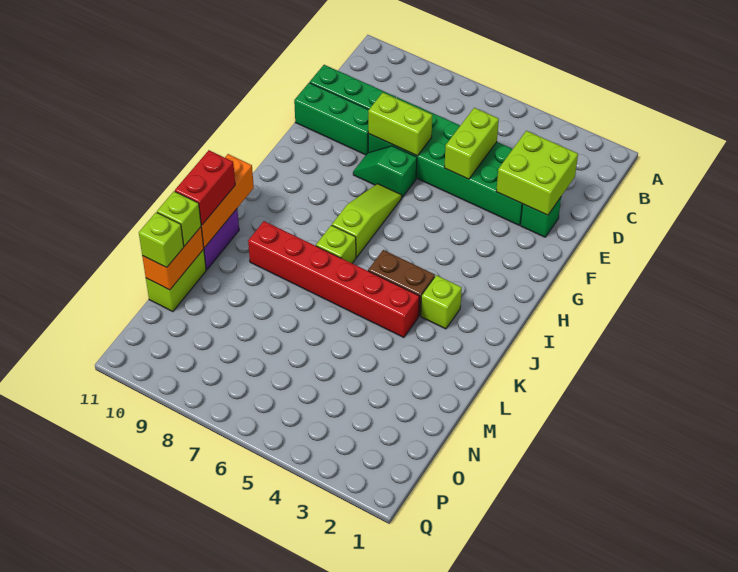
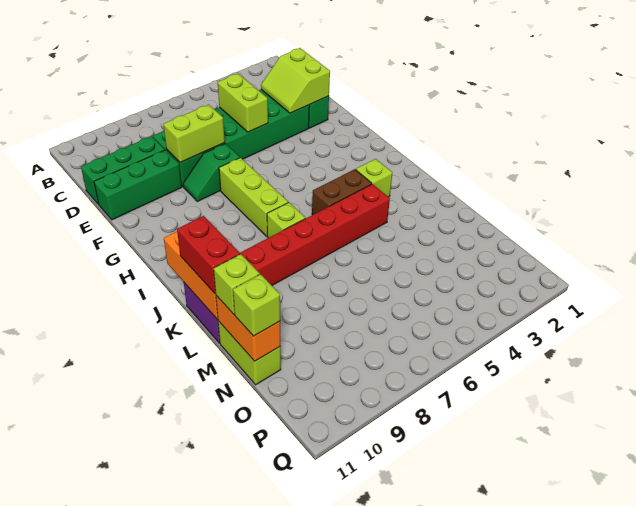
lime 2x2 brick [496,131,578,215] -> lime 2x2 slope [261,48,330,113]
lime 1x3 slope [332,184,402,257] -> lime 1x3 brick [219,158,288,236]

